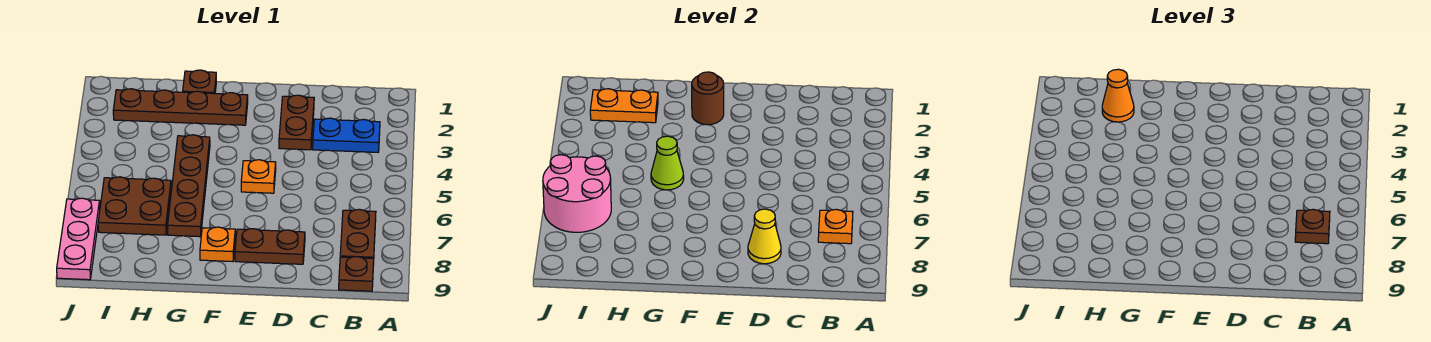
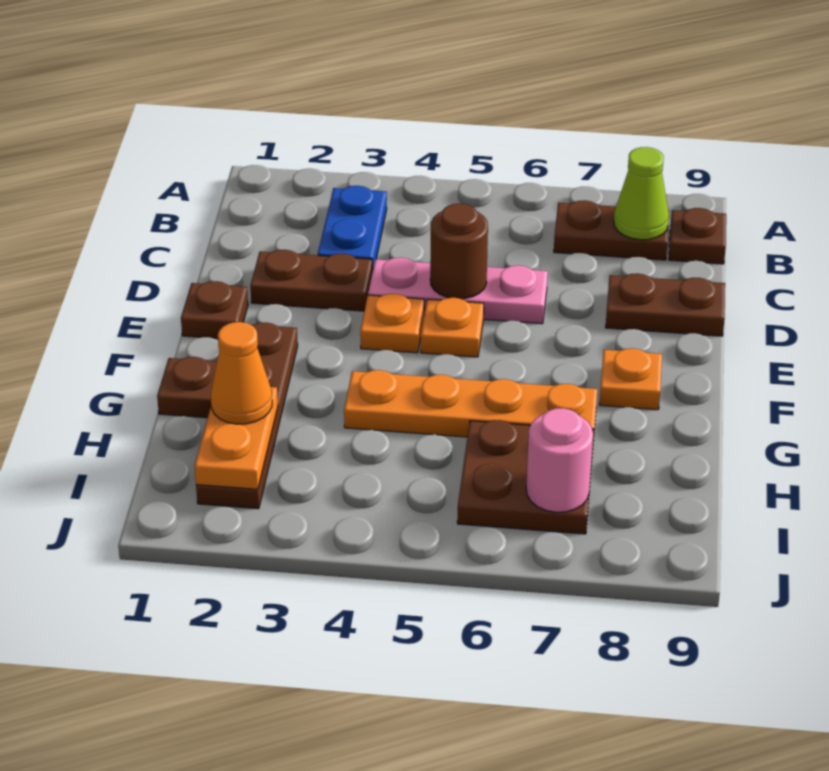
orange 1x1 plate [818,209,853,244] -> orange 1x1 plate moved to [360,294,424,353]
brown 1x1 plate [1295,209,1330,244] -> brown 1x1 plate moved to [181,281,248,339]
brown 1x2 plate [235,229,305,264] -> brown 1x2 plate turned to [605,273,725,336]
yellow 1x1 cone [748,209,781,264] -> none
brown 1x1 round brick [692,72,724,125] -> brown 1x1 round brick moved to [430,204,488,299]
brown 1x4 plate [168,135,210,237] -> orange 1x4 plate [344,370,597,437]
lime 1x1 cone [651,136,684,190] -> lime 1x1 cone moved to [614,147,669,240]
pink 2x2 round brick [543,155,611,232] -> pink 1x1 round brick [526,408,593,512]
pink 1x3 plate [57,198,100,280] -> pink 1x3 plate moved to [368,257,548,324]

